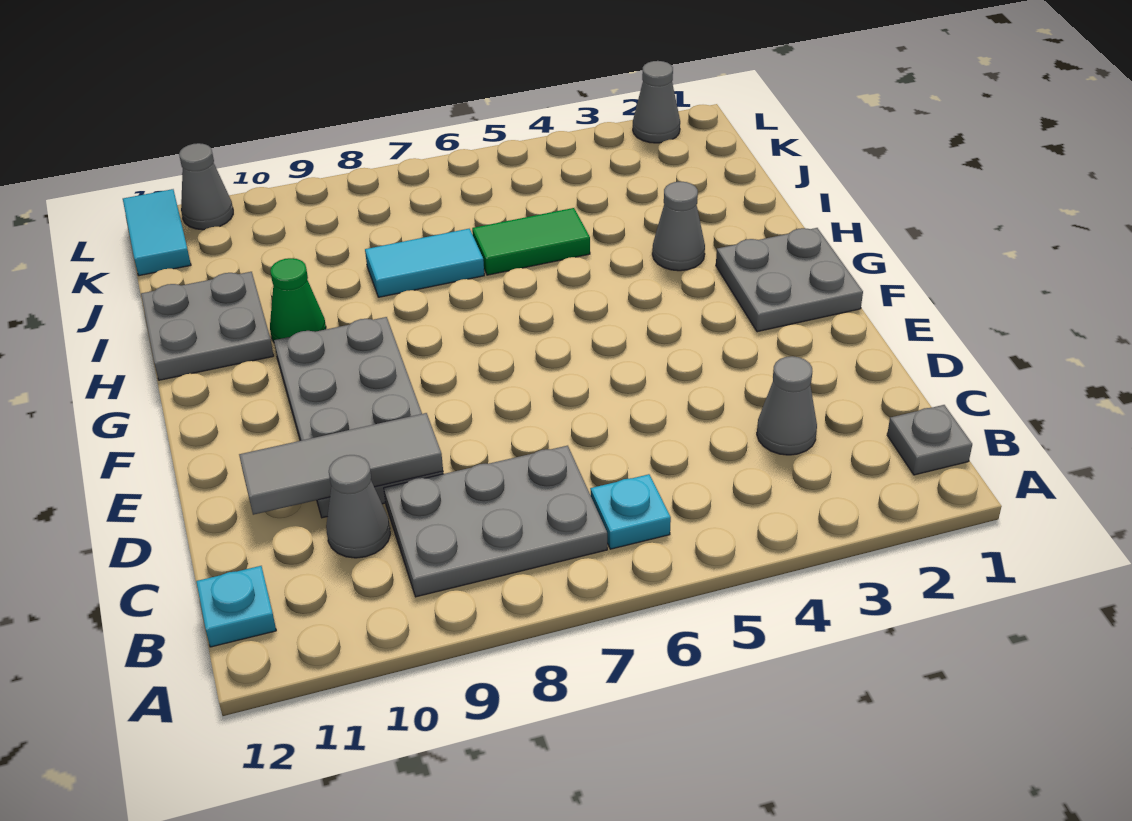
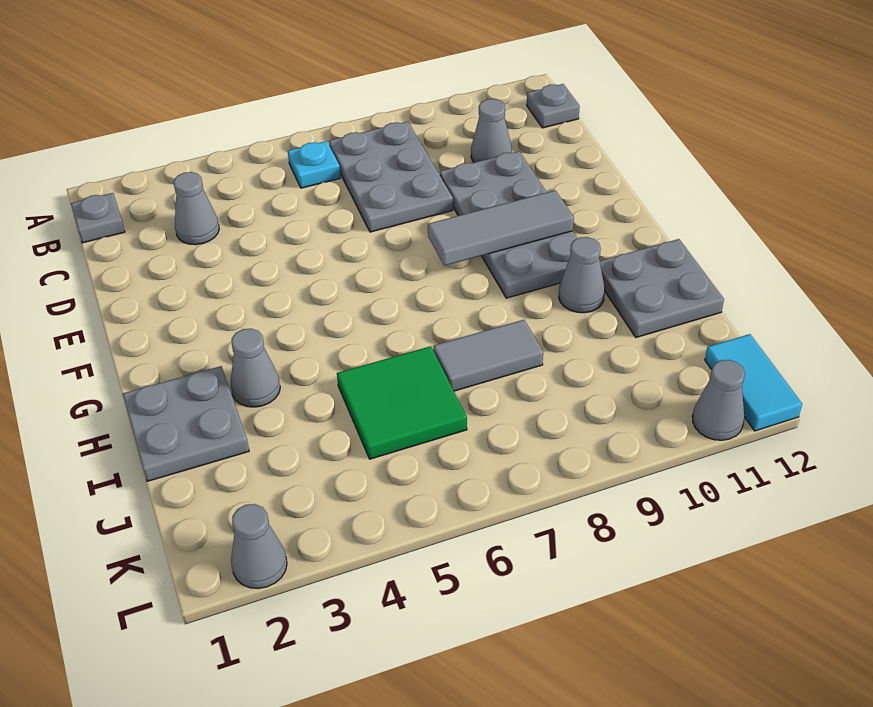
grey 2x3 plate [384,446,607,597] -> grey 2x3 plate turned to [329,122,453,232]
cyan 1x1 plate [196,566,276,647] -> grey 1x1 plate [527,84,580,128]
grey 1x3 tile [239,413,443,515] -> grey 1x3 tile moved to [428,190,574,266]
grey 2x2 plate [716,228,863,332] -> grey 2x2 plate moved to [123,366,249,481]
green 1x1 cone [270,258,326,342] -> grey 1x1 cone [559,237,605,313]
green 1x2 tile [472,208,590,275] -> green 2x2 tile [337,346,467,459]
cyan 1x2 tile [365,229,484,297] -> grey 1x2 tile [433,320,543,391]

